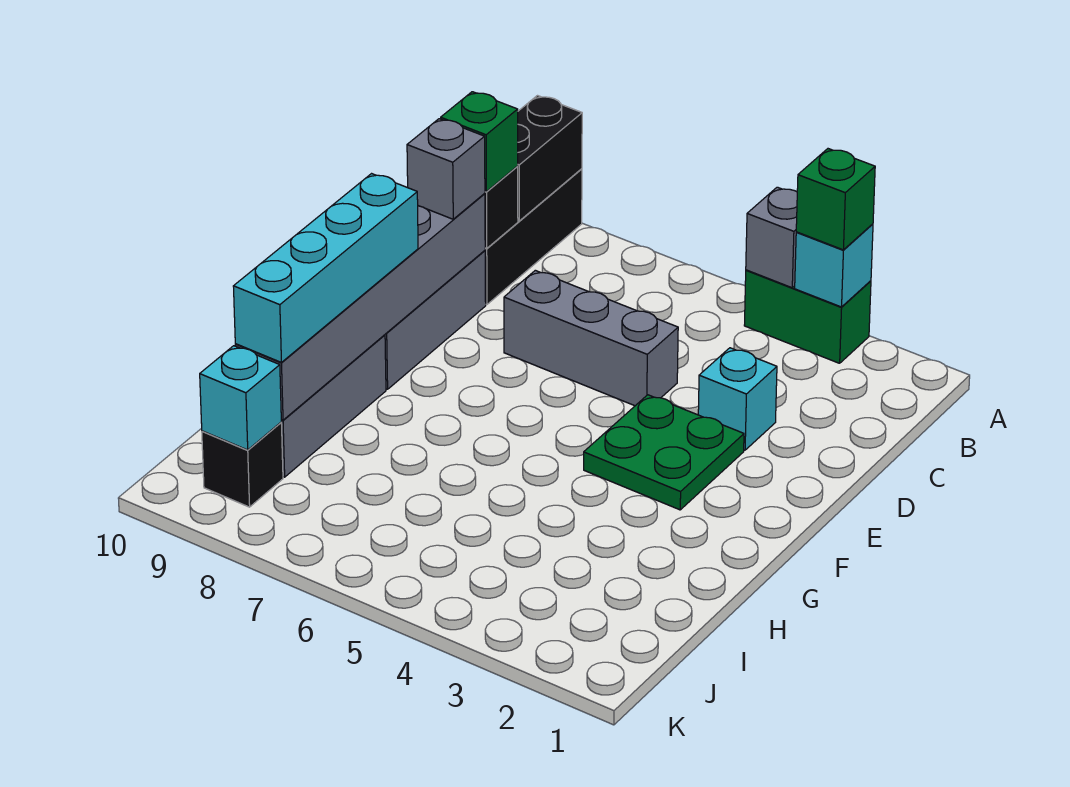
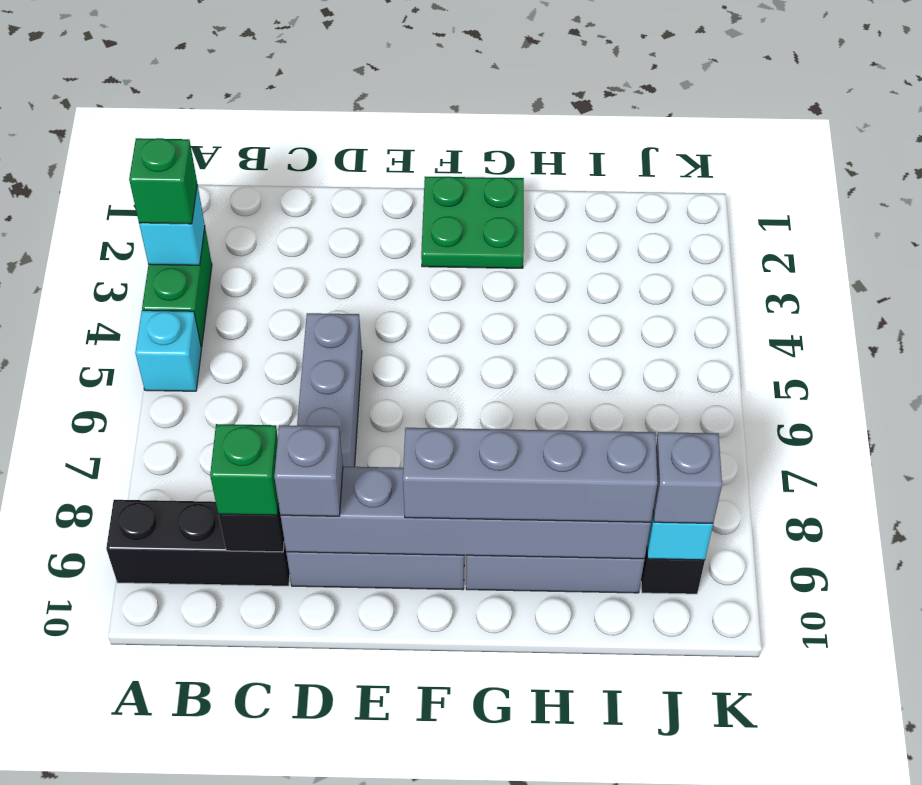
grey 1x1 brick [746,187,797,288] -> grey 1x1 brick moved to [653,432,722,523]
black 1x2 brick [517,96,582,221] -> none
cyan 1x1 brick [698,348,777,450] -> cyan 1x1 brick moved to [135,310,202,391]
green 2x2 plate [584,395,744,510] -> green 2x2 plate moved to [421,177,524,268]
cyan 1x4 brick [233,174,418,362] -> grey 1x4 brick [403,428,658,522]

